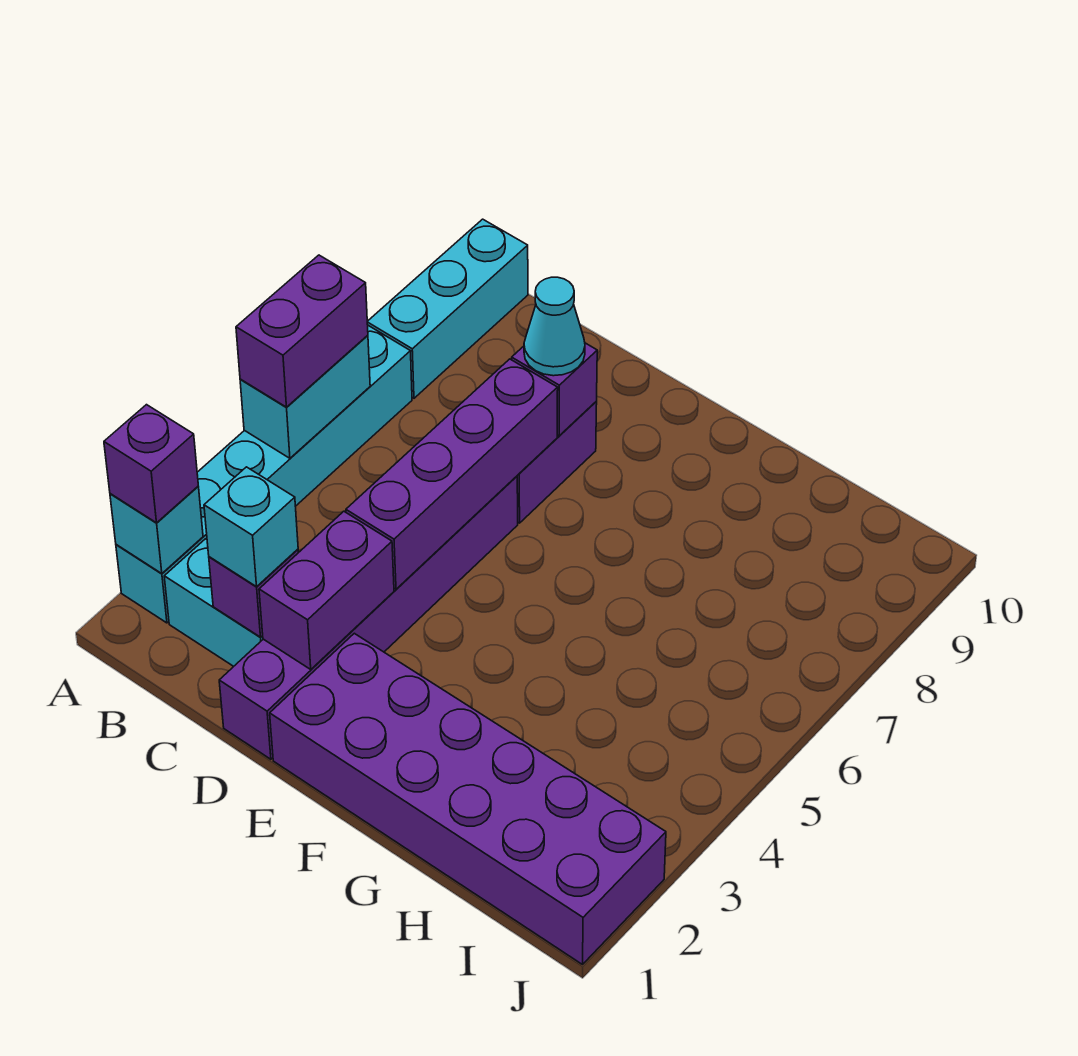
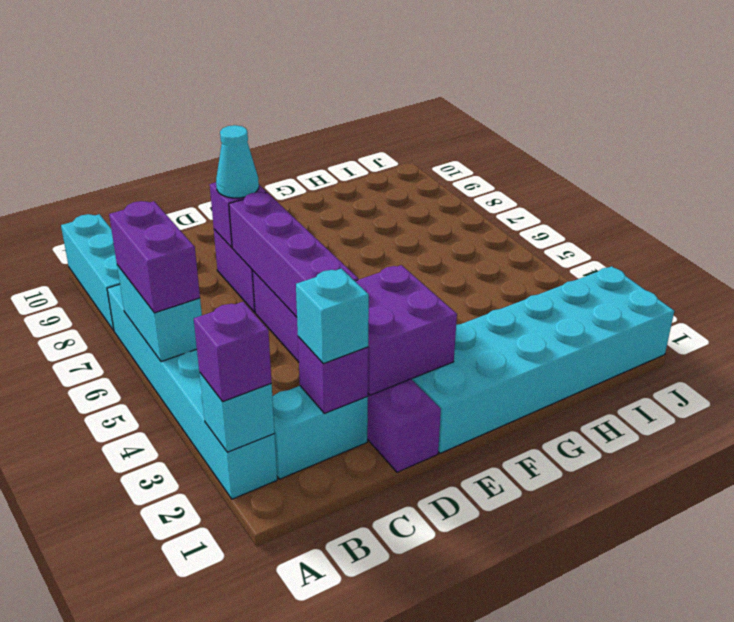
purple 1x2 brick [259,511,394,669] -> purple 2x2 brick [355,265,457,395]
purple 2x6 brick [270,633,666,964] -> cyan 2x6 brick [412,266,674,453]

